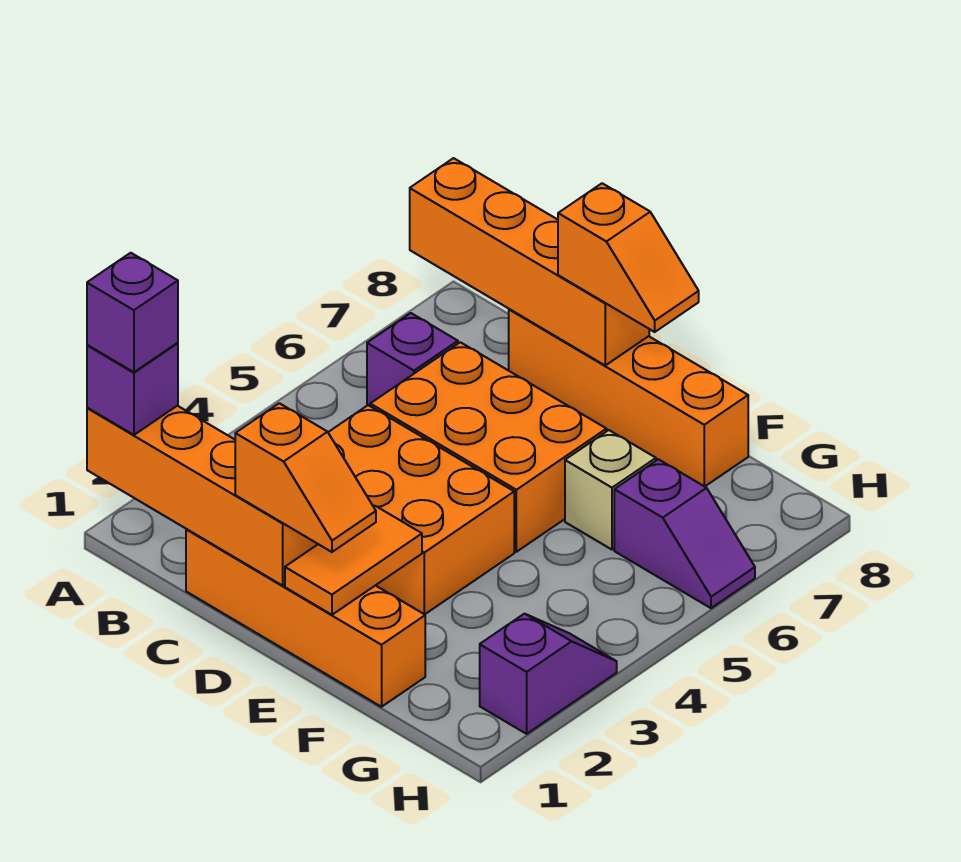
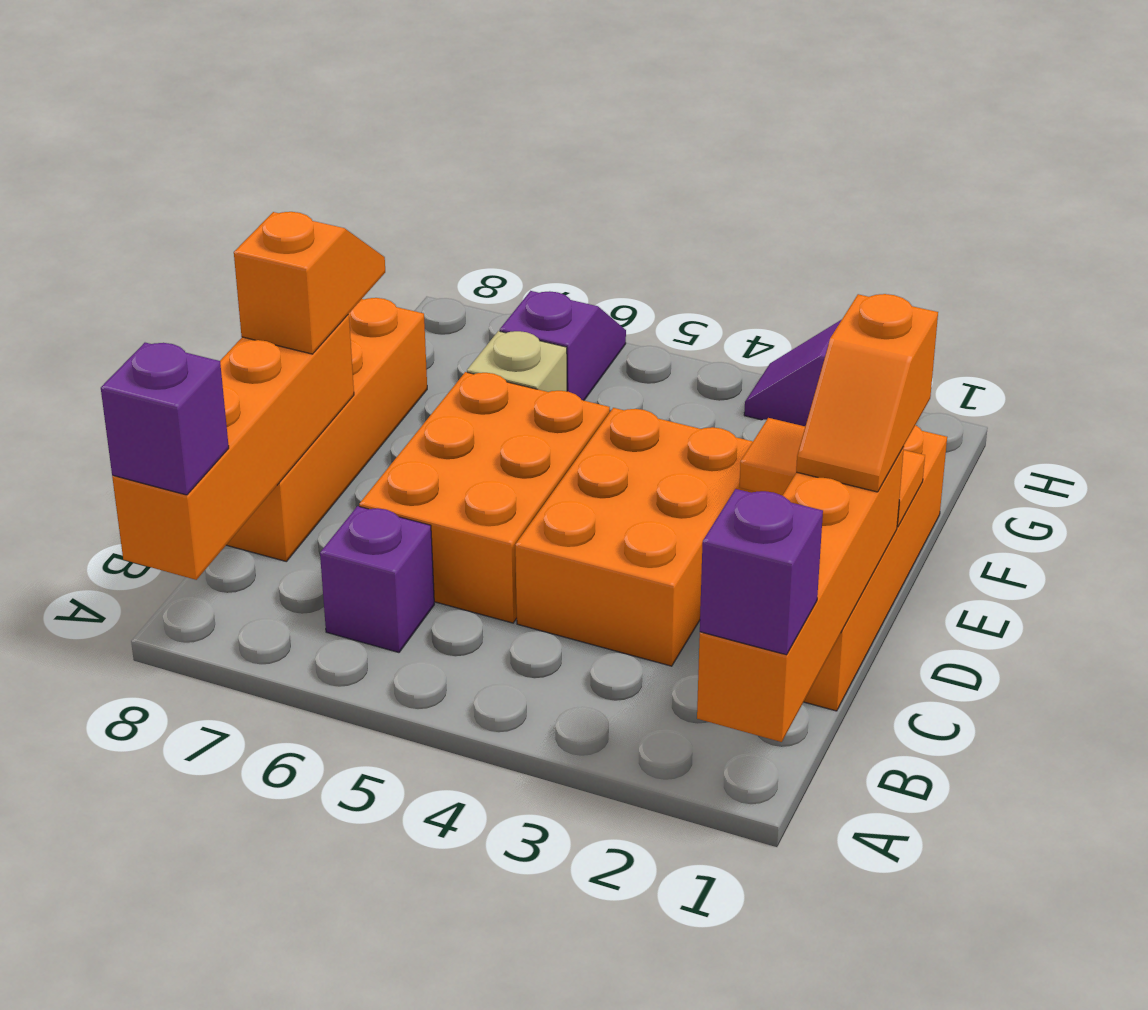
purple 1x1 brick [87,253,178,372] -> purple 1x1 brick moved to [101,343,229,495]
orange 1x2 slope [235,403,376,552] -> orange 1x2 slope turned to [796,294,938,492]

